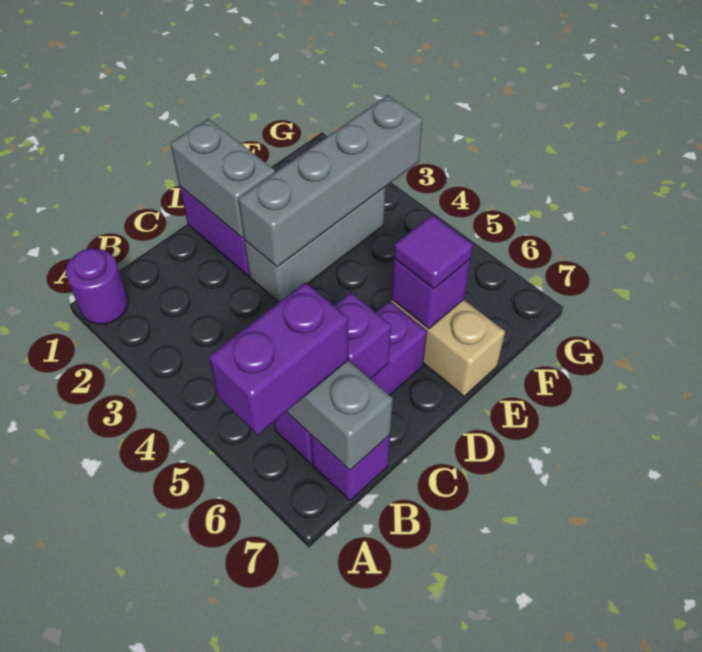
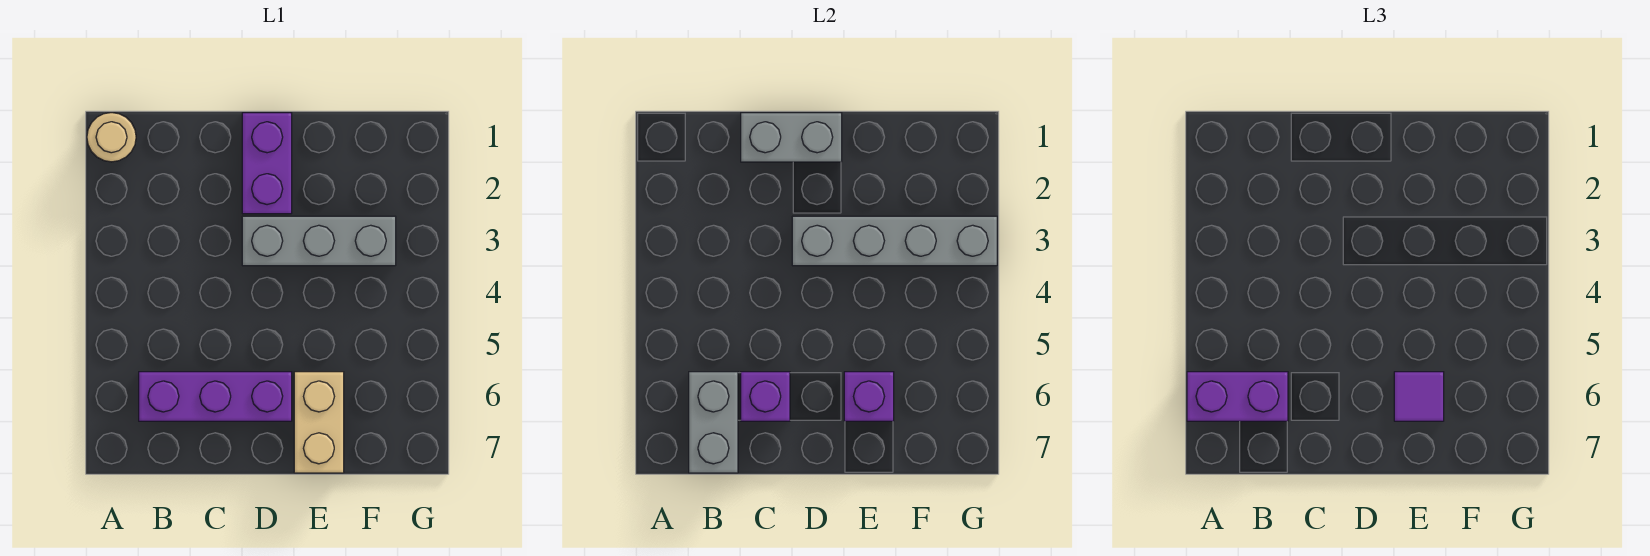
purple 1x1 round brick [66,249,128,324] -> tan 1x1 round brick [87,113,136,162]
purple 1x1 brick [310,435,390,501] -> none
grey 1x2 brick [170,119,275,238] -> grey 1x2 brick turned to [741,113,842,162]

